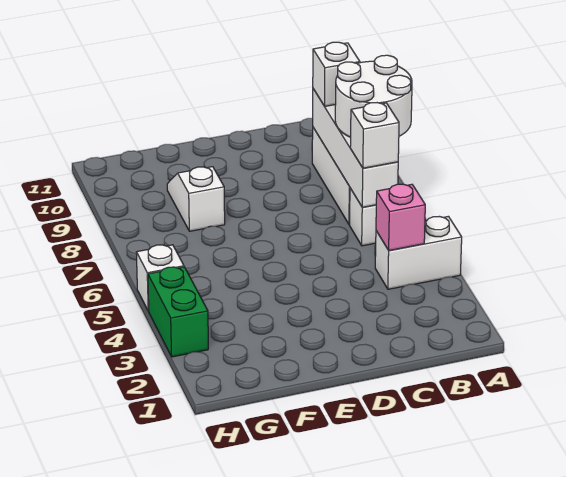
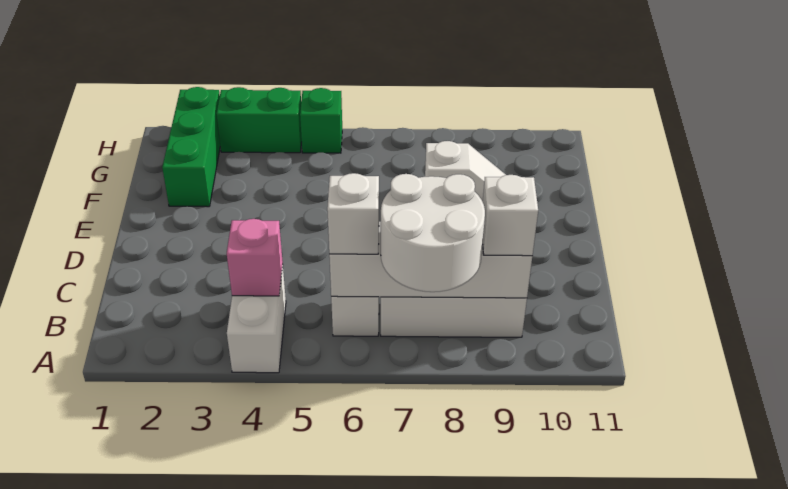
none -> green 1x3 brick [162,87,220,207]
white 1x1 brick [136,245,184,311] -> green 1x1 brick [300,88,342,153]

